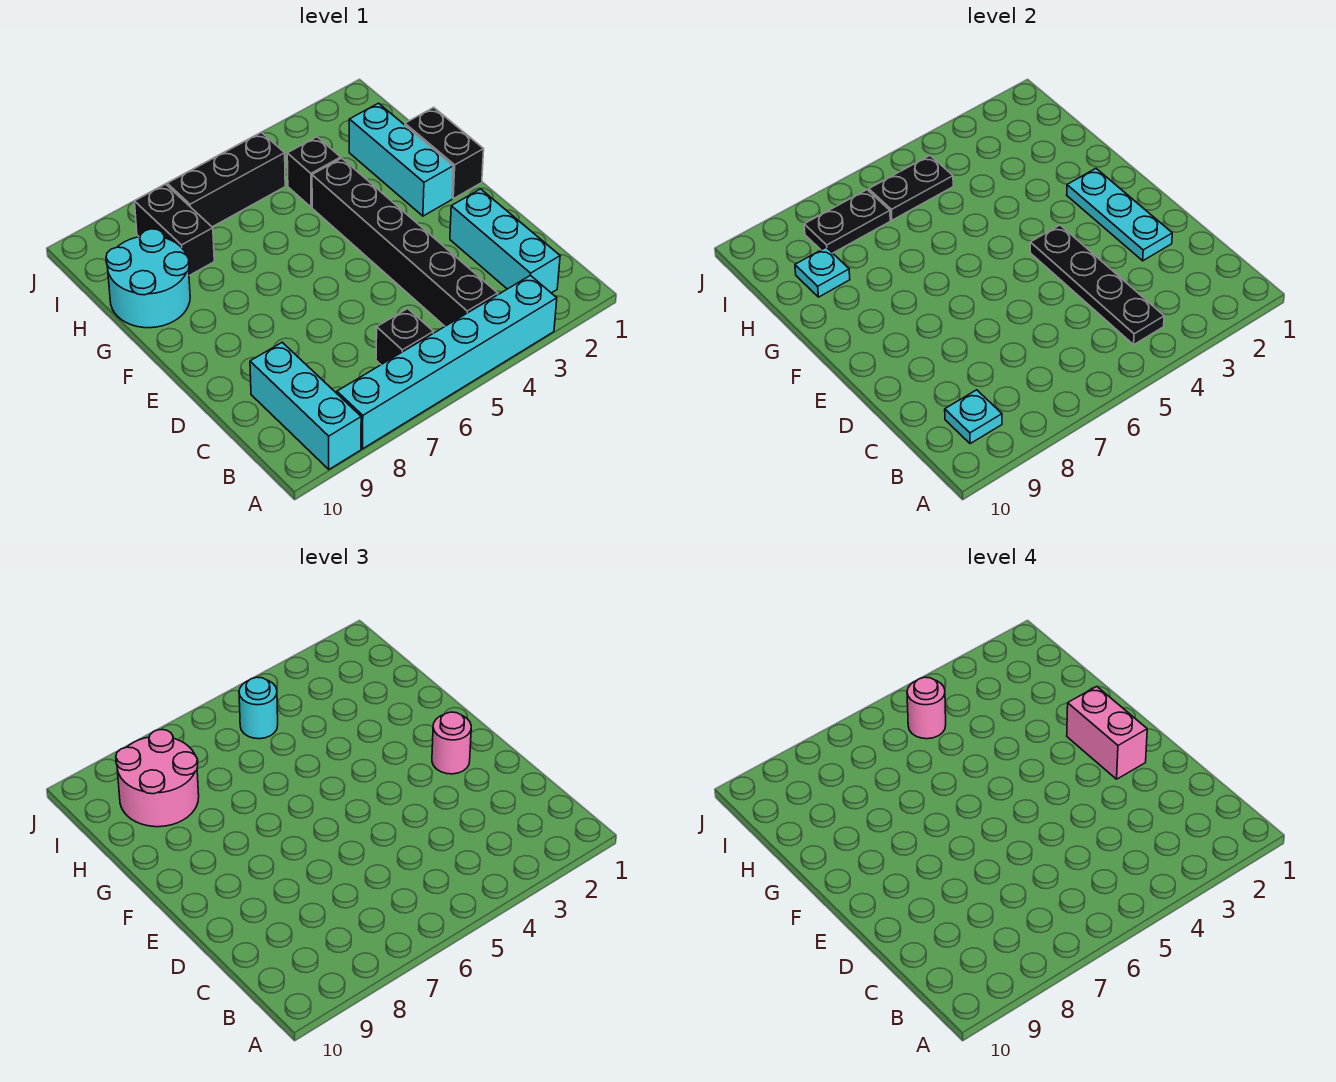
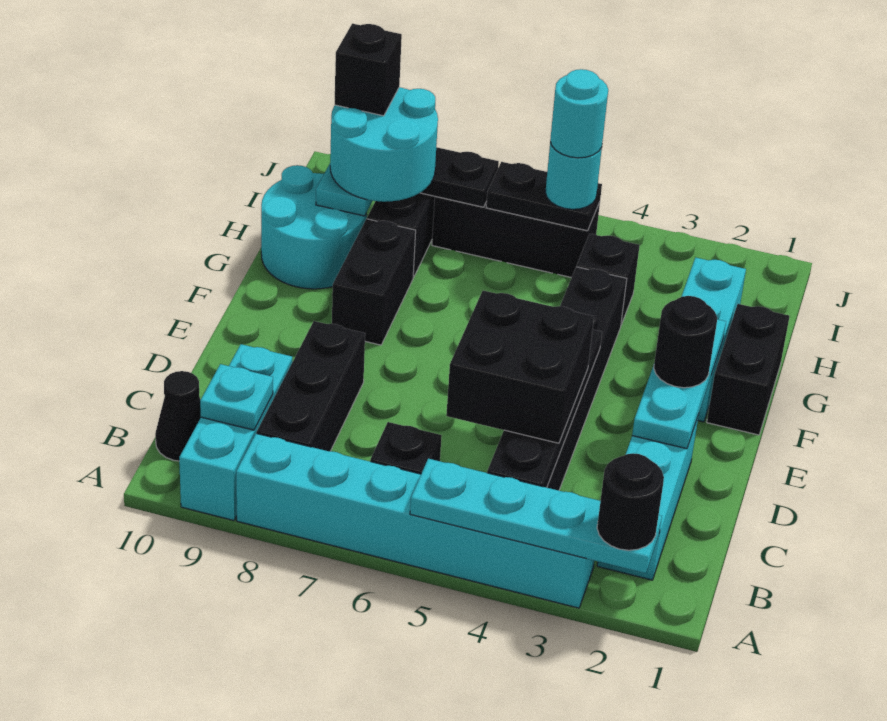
none -> cyan 1x4 plate [410,459,662,573]
none -> black 1x1 round brick [597,453,664,550]
none -> black 1x3 brick [257,321,365,451]
none -> black 1x1 cone [155,371,201,461]
none -> black 2x2 brick [446,291,594,443]
pink 1x1 round brick [432,712,471,774] -> black 1x1 round brick [654,296,717,388]
pink 1x2 brick [1067,686,1147,779] -> none
none -> black 1x2 brick [332,219,416,345]
pink 2x2 round brick [116,730,199,827] -> cyan 2x2 round brick [330,87,438,202]
pink 1x1 round brick [907,677,946,739] -> cyan 1x1 round brick [550,69,608,158]
none -> black 1x1 brick [335,24,402,116]

